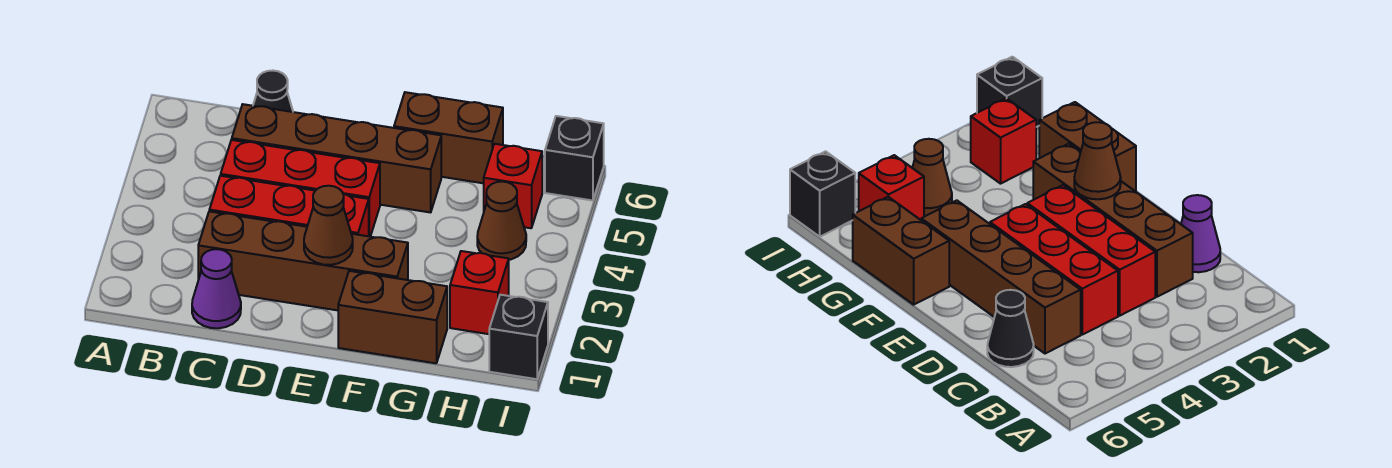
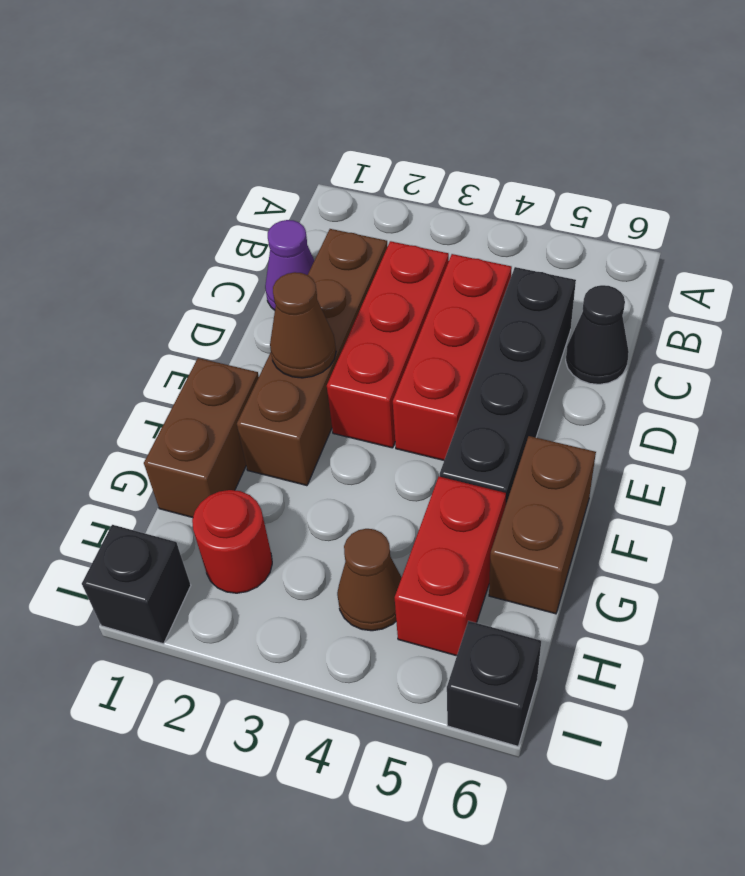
brown 1x4 brick [232,104,441,212] -> black 1x4 brick [440,267,576,503]
red 1x1 brick [450,251,509,334] -> red 1x1 round brick [192,490,272,593]
red 1x1 brick [484,144,542,228] -> red 1x2 brick [395,476,506,656]

